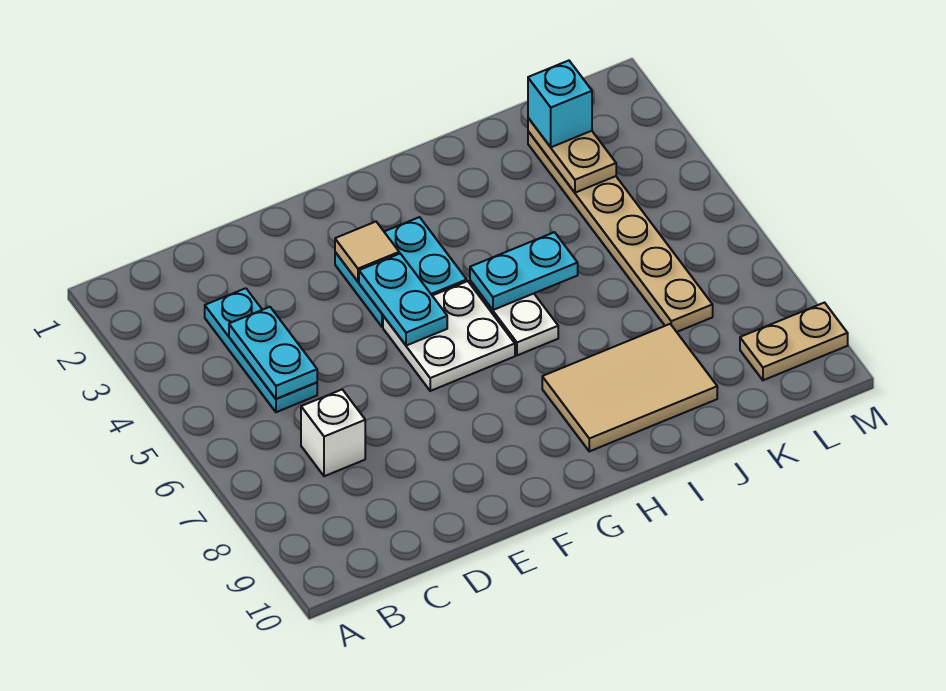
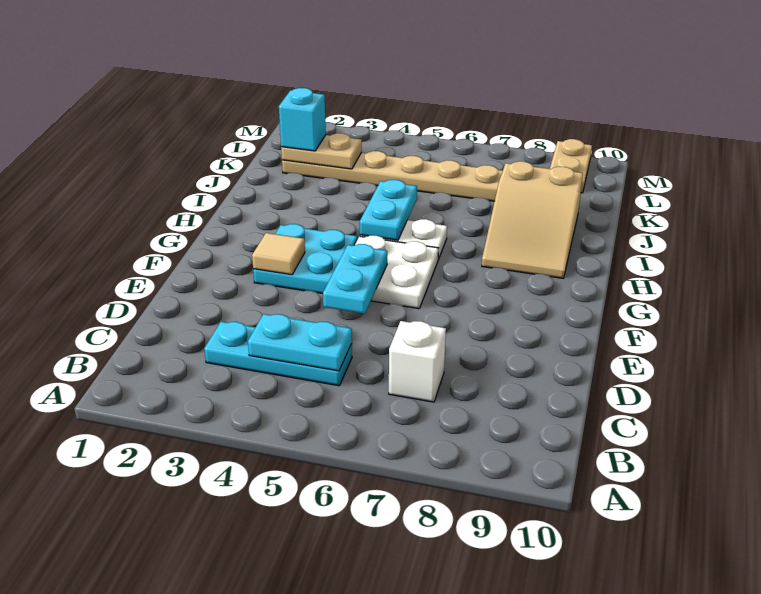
cyan 1x2 plate [359,254,447,346] -> cyan 1x2 plate turned to [323,244,387,314]
tan 2x3 tile [542,324,717,451] -> tan 2x3 slope [482,161,583,278]

